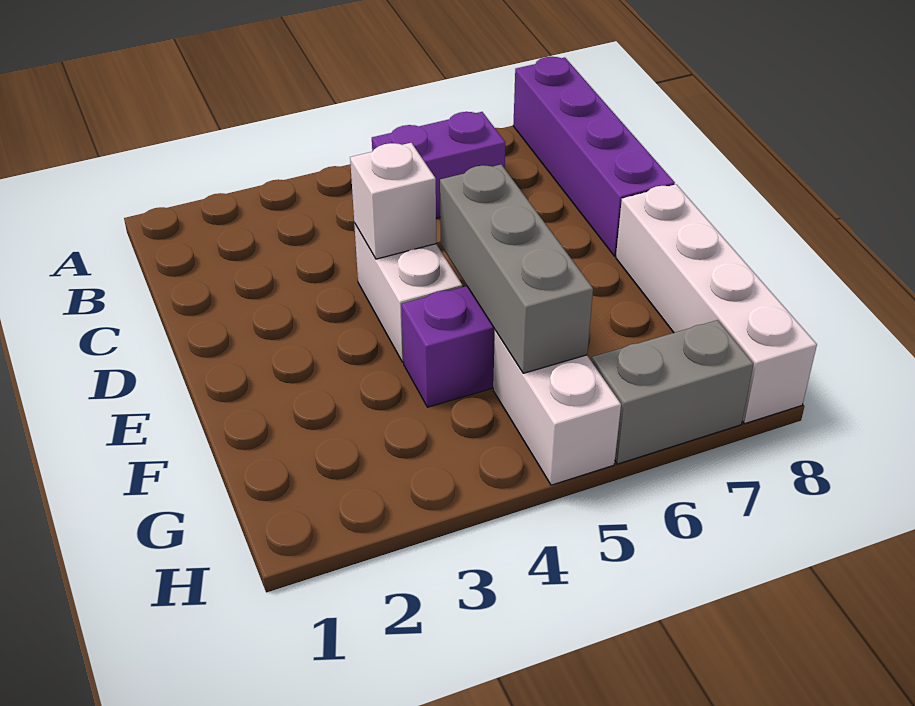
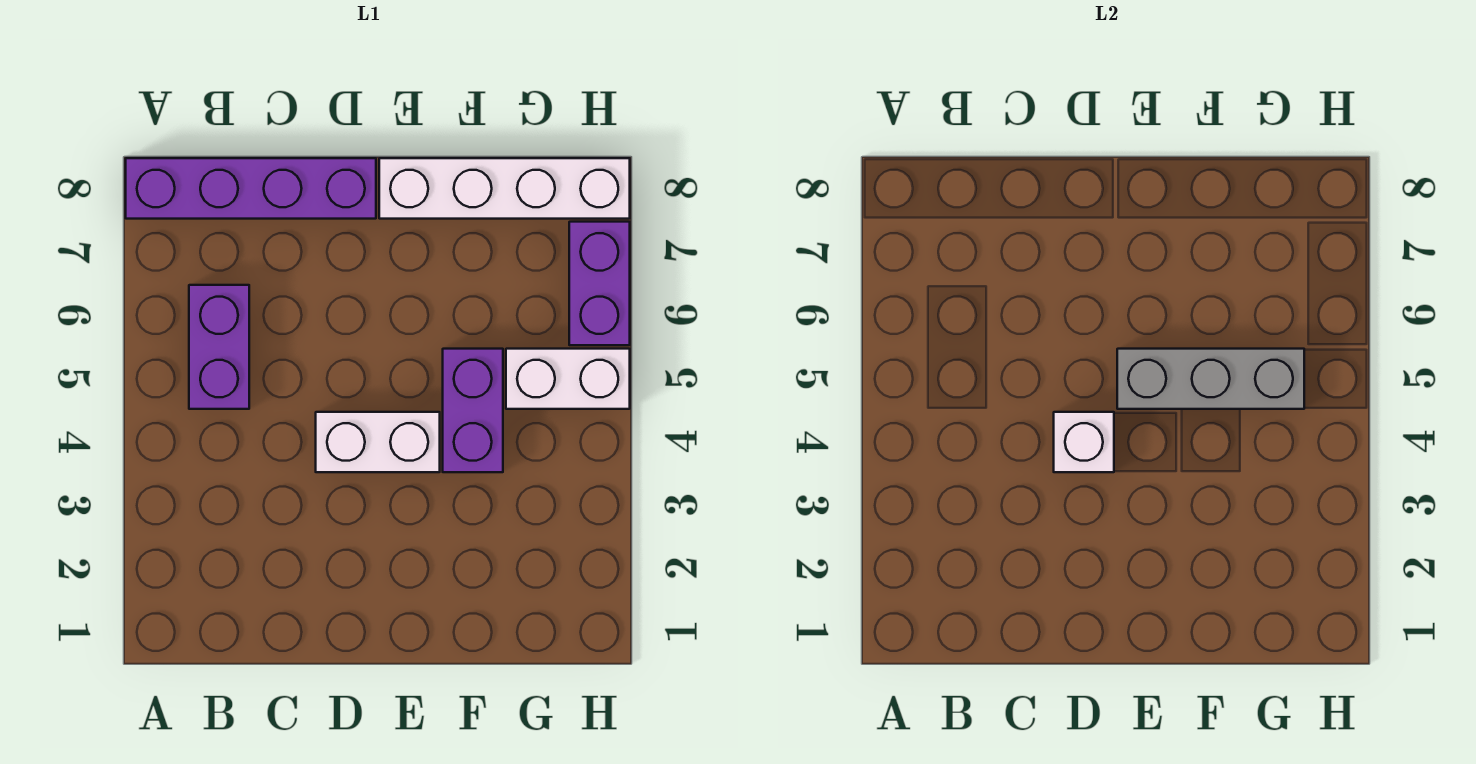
grey 1x2 brick [592,320,754,464] -> purple 1x2 brick [569,222,630,345]

